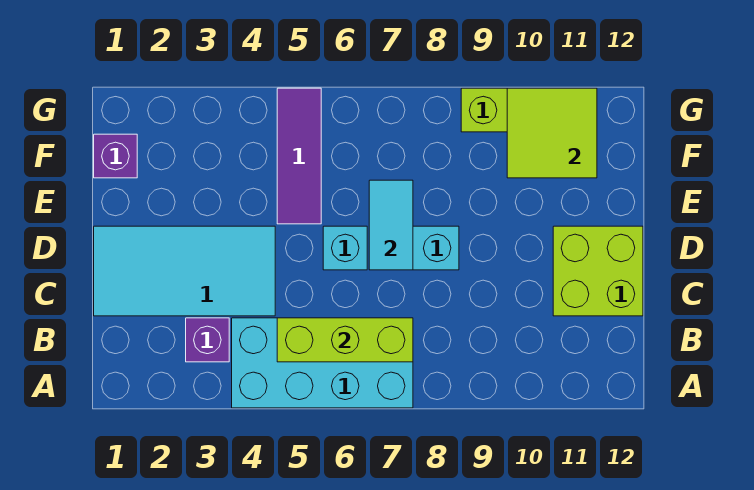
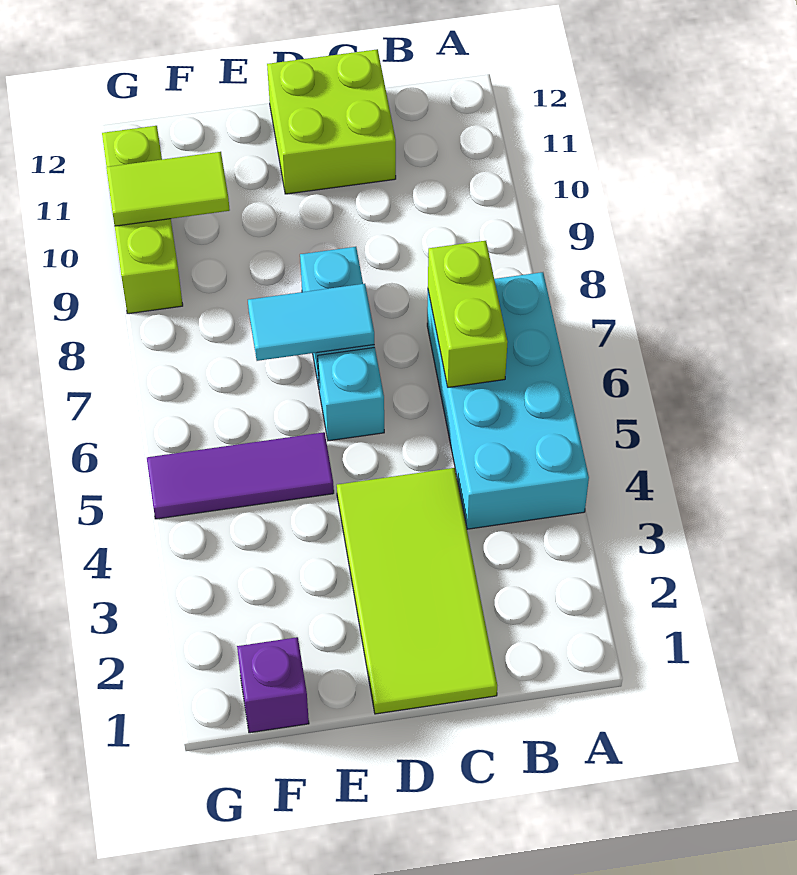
purple 1x1 brick [186,318,229,362] -> none
lime 1x3 brick [277,318,413,362] -> lime 1x2 brick [428,241,508,387]
cyan 2x4 tile [94,226,275,316] -> lime 2x4 tile [337,468,497,714]
lime 2x2 tile [507,88,597,178] -> lime 1x2 tile [106,152,230,226]

